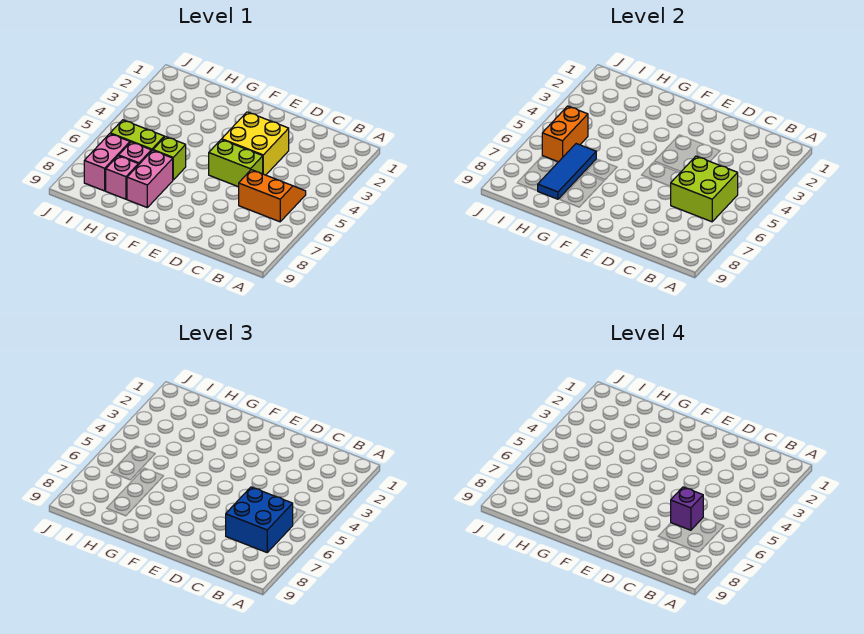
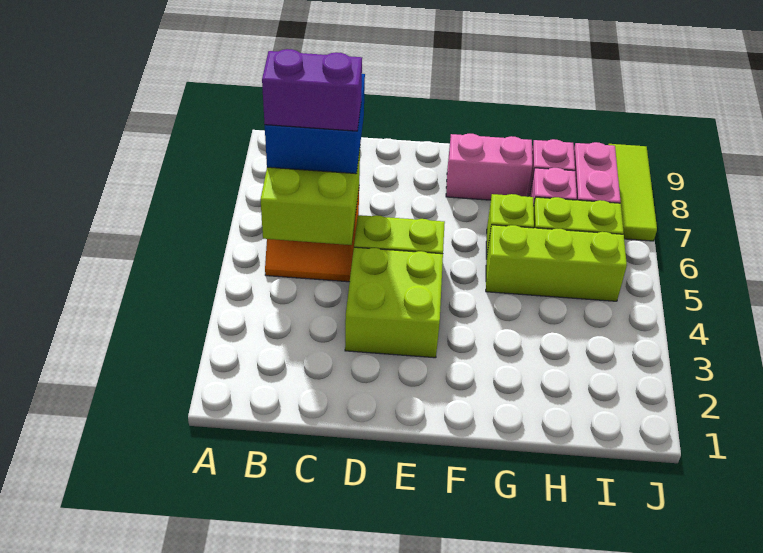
purple 1x1 brick [671,487,703,530] -> purple 1x2 brick [262,49,362,131]
yellow 2x2 brick [222,112,289,175] -> lime 2x2 brick [345,247,443,358]
none -> lime 1x3 brick [486,225,627,301]
pink 1x2 brick [127,150,173,207] -> pink 1x2 brick turned to [446,134,532,200]
blue 1x3 tile [538,144,596,199] -> none
orange 1x2 brick [542,106,588,162] -> none
none -> lime 1x3 tile [609,144,657,241]

